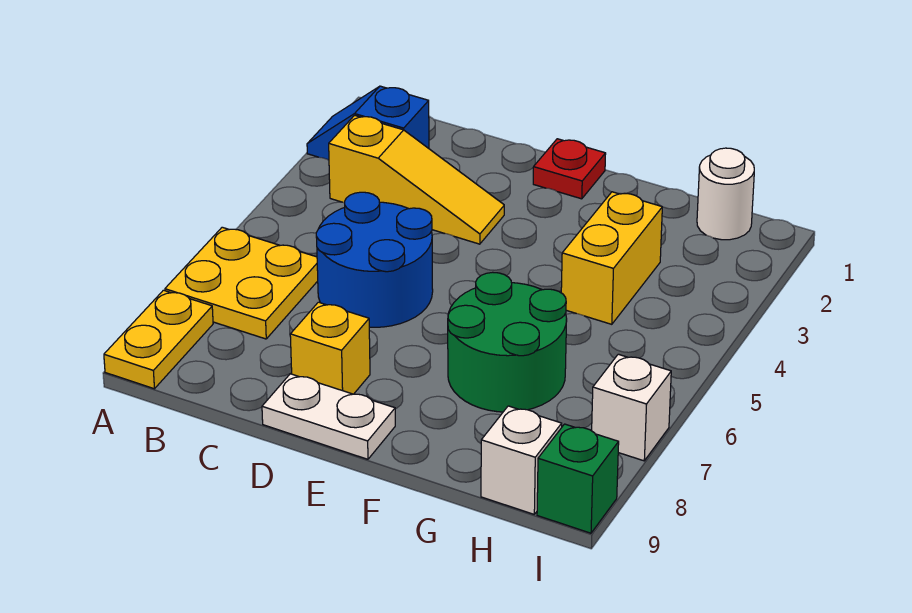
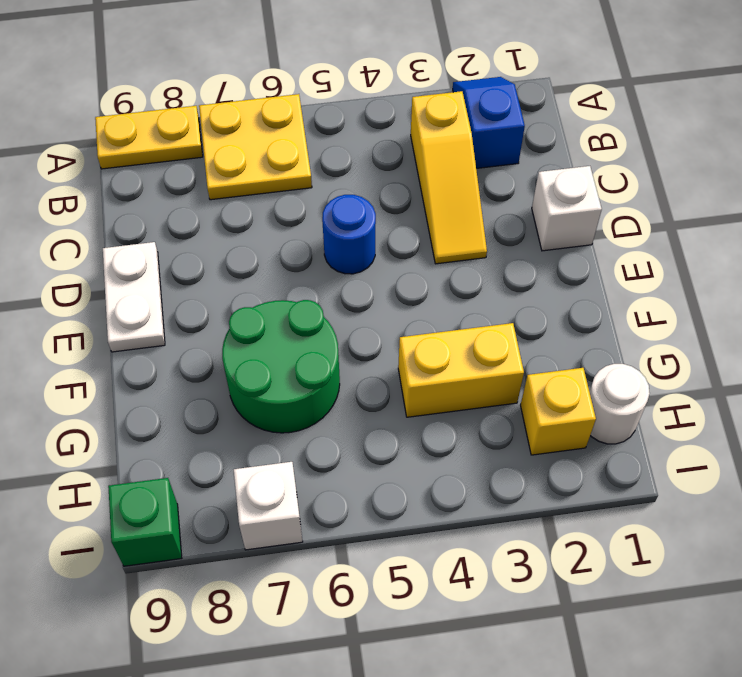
blue 2x2 round brick [316,192,433,327] -> blue 1x1 round brick [322,195,376,274]
yellow 1x1 brick [290,302,370,394] -> yellow 1x1 brick moved to [521,368,596,455]
red 1x1 plate [533,139,606,199] -> none
white 1x1 brick [481,406,562,514] -> white 1x1 brick moved to [532,166,602,251]

